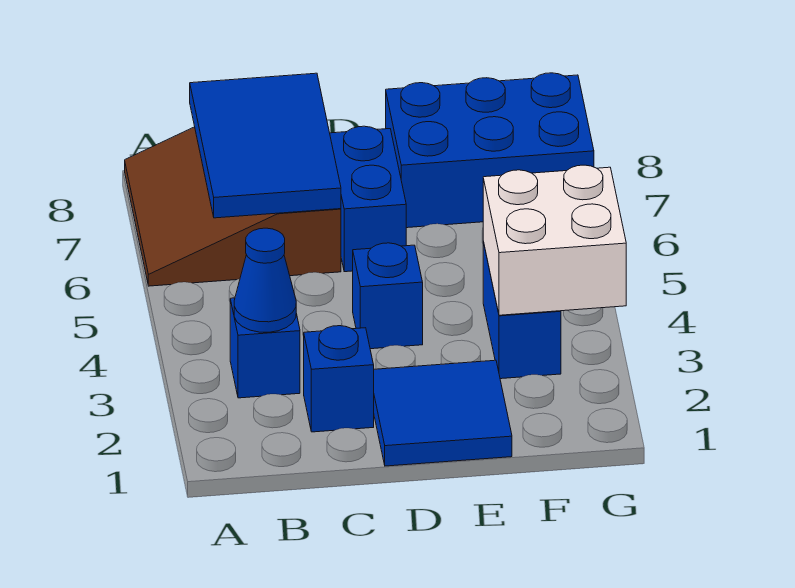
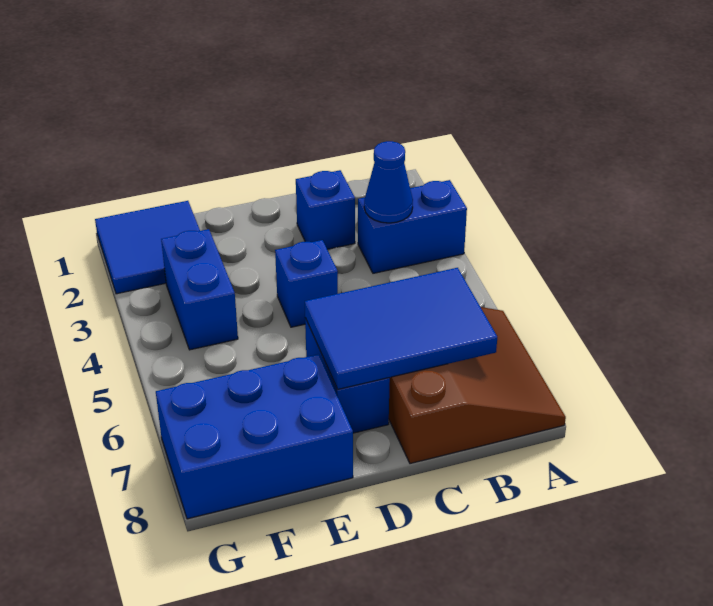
blue 1x1 brick [230,298,300,398] -> blue 1x2 brick [358,180,467,273]
blue 2x3 tile [190,73,341,218] -> blue 2x3 tile turned to [305,268,497,389]
blue 2x2 tile [374,360,512,466] -> blue 2x2 tile moved to [95,201,200,294]
white 2x2 brick [483,165,626,315] -> none

